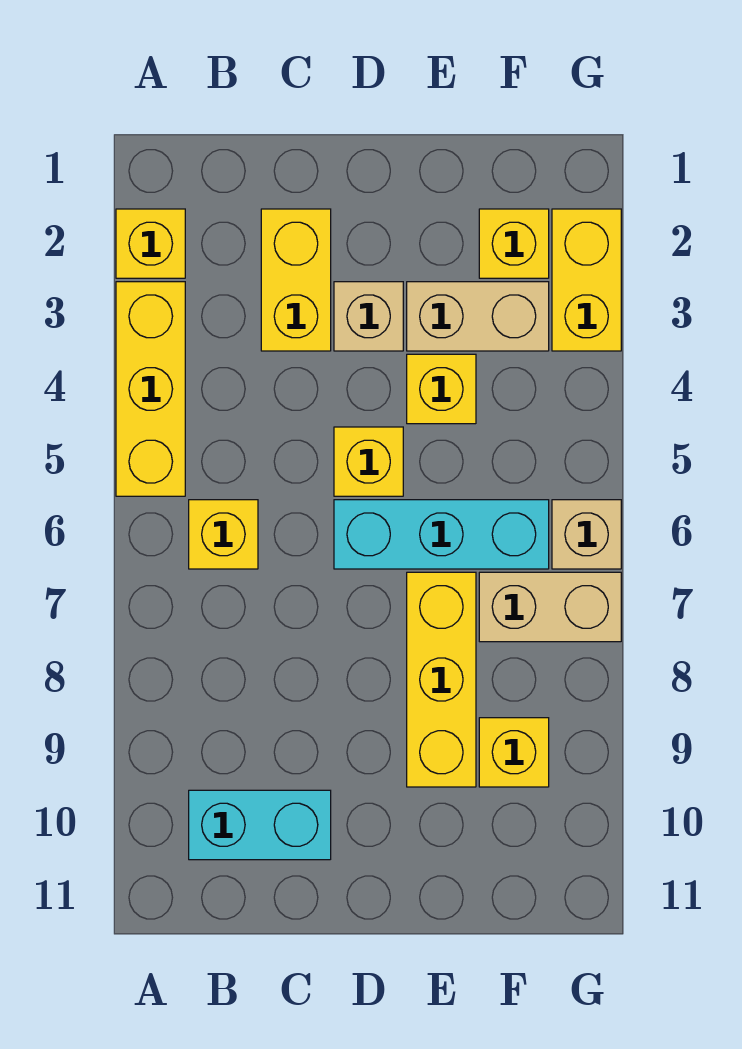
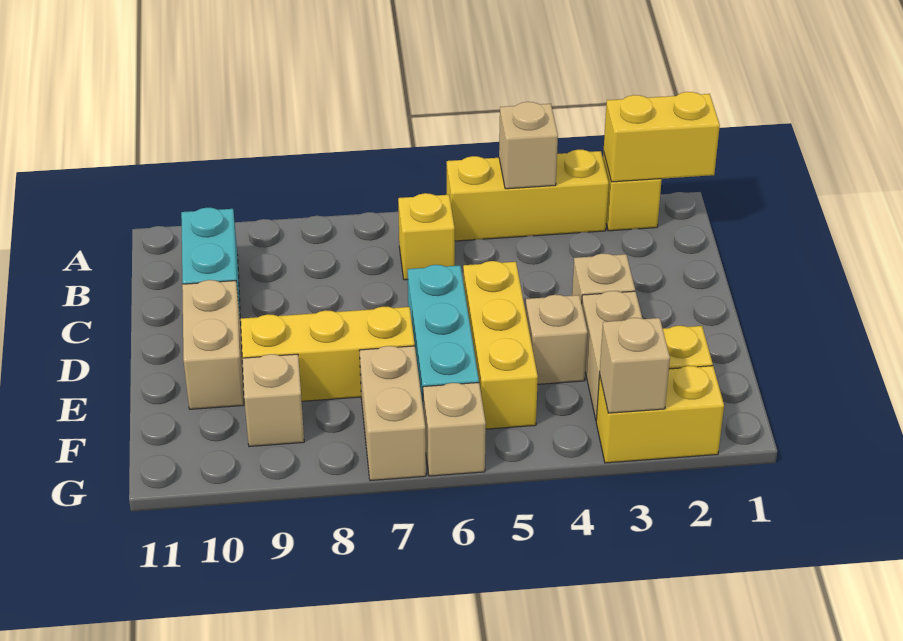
none -> tan 1x1 brick [499,102,558,189]
yellow 1x2 brick [261,209,331,351] -> yellow 1x2 brick moved to [604,92,720,182]
yellow 1x1 brick [334,427,403,496] -> yellow 1x3 brick [463,261,538,429]
none -> tan 1x2 brick [182,280,244,409]
yellow 1x1 brick [407,354,476,424] -> tan 1x1 brick [525,295,588,384]
yellow 1x1 brick [479,718,549,787] -> tan 1x1 brick [242,354,304,446]
none -> tan 1x1 brick [600,318,670,413]

